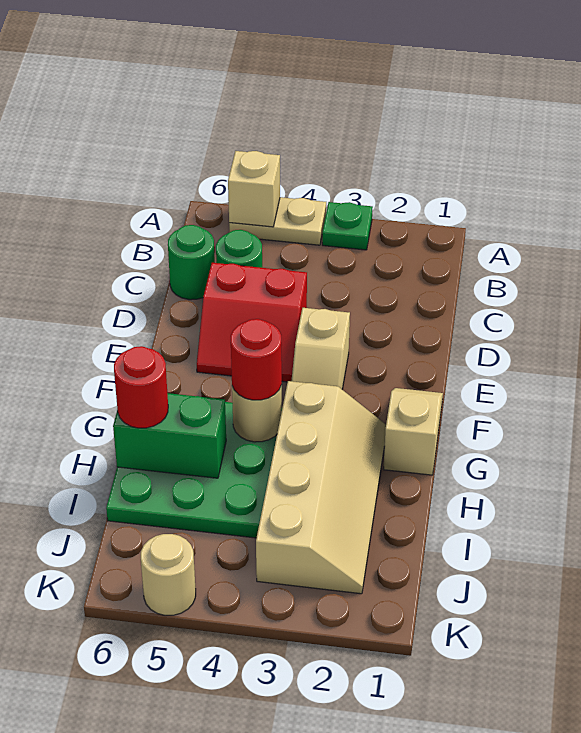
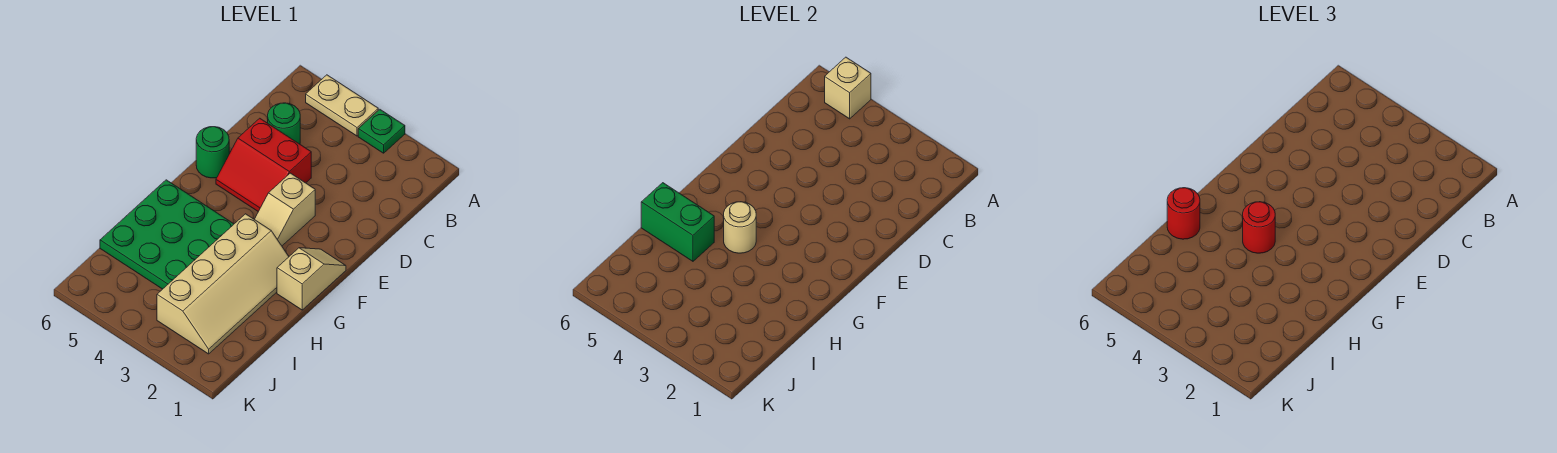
green 1x1 round brick [168,225,215,300] -> green 1x1 round brick moved to [196,127,229,178]
tan 1x1 round brick [141,534,196,615] -> none

